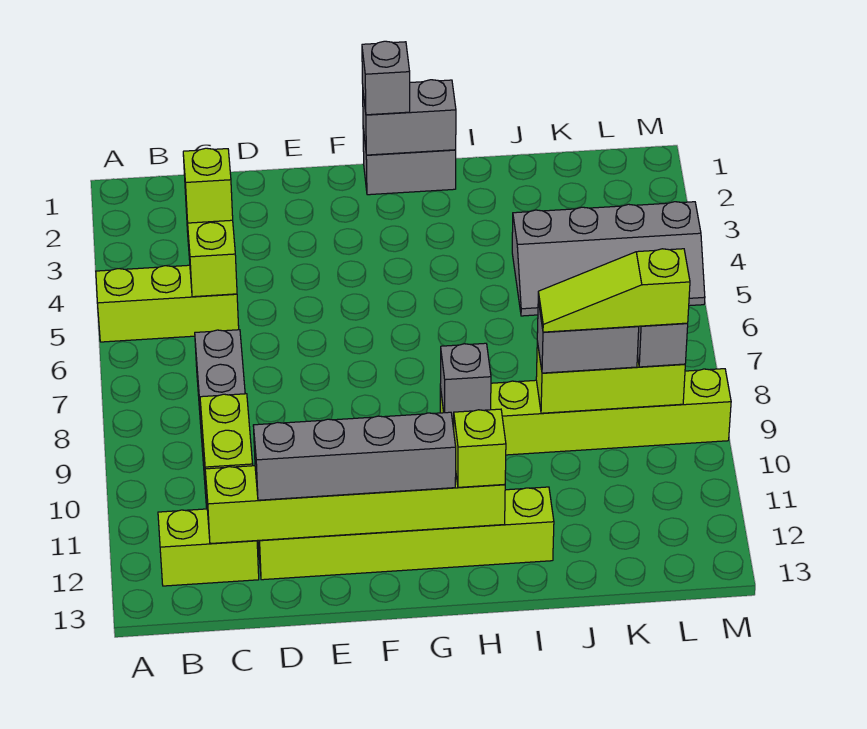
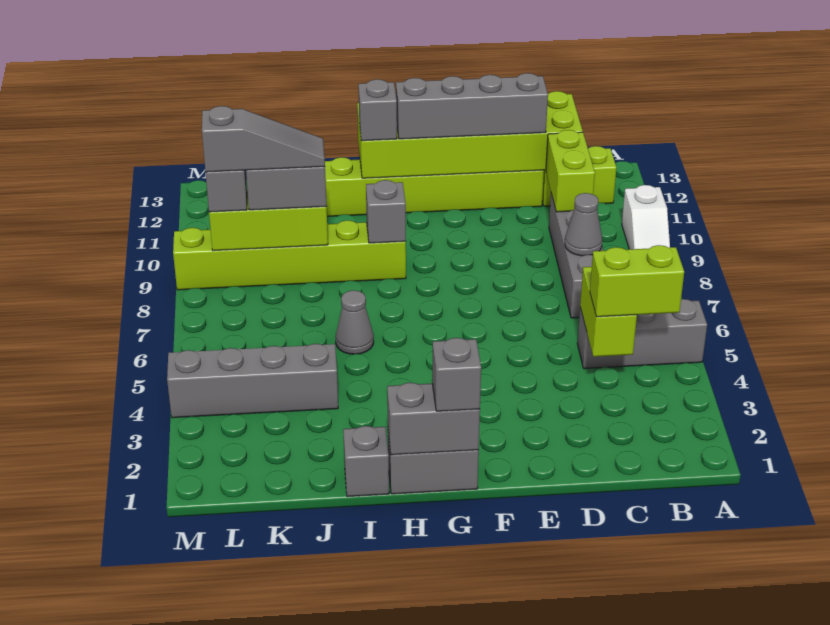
lime 1x3 brick [96,265,239,342] -> grey 1x3 brick [577,299,707,369]
none -> white 1x2 slope [622,185,670,249]
lime 1x1 brick [183,148,233,223] -> lime 1x2 brick [590,245,684,317]
none -> grey 1x1 cone [565,193,602,256]
lime 1x6 brick [205,466,505,544] -> lime 2x6 brick [357,91,583,178]
lime 1x1 brick [454,409,506,487] -> grey 1x1 brick [358,79,397,141]
none -> grey 1x1 brick [343,426,389,497]
none -> grey 1x1 cone [335,290,374,354]
lime 1x3 slope [538,249,690,332] -> grey 1x3 slope [202,106,325,172]

